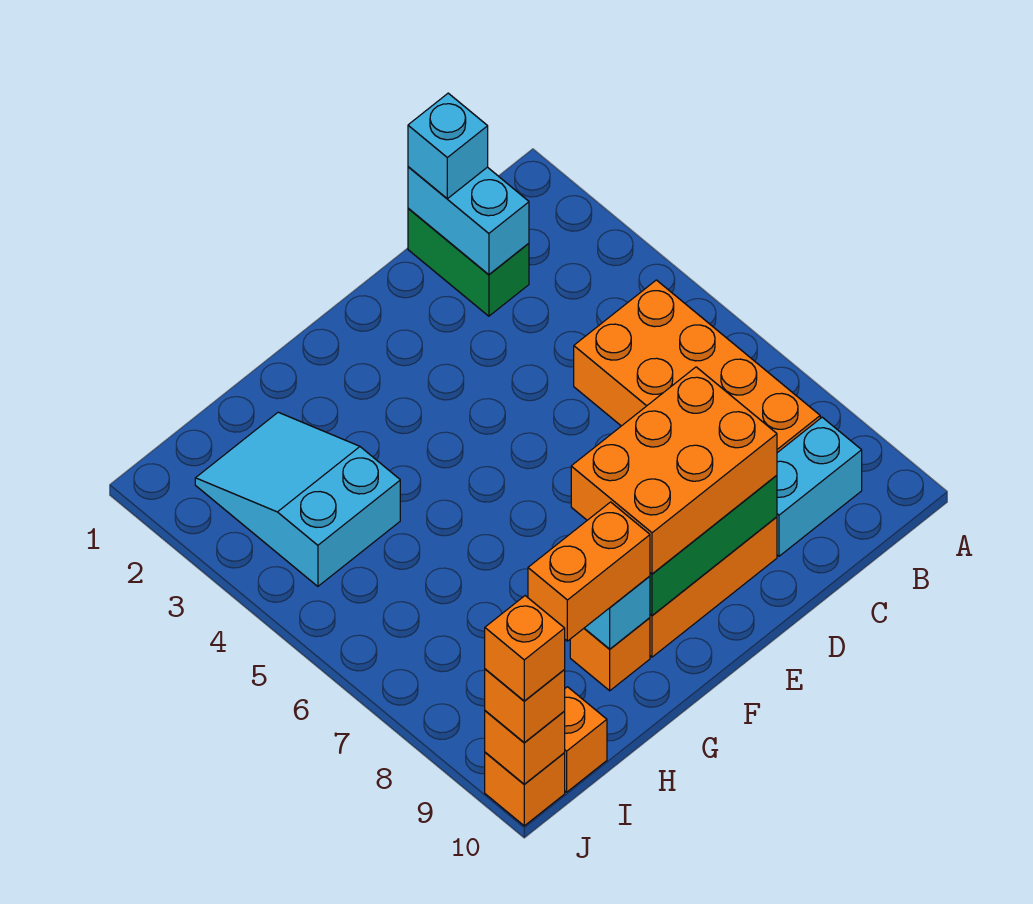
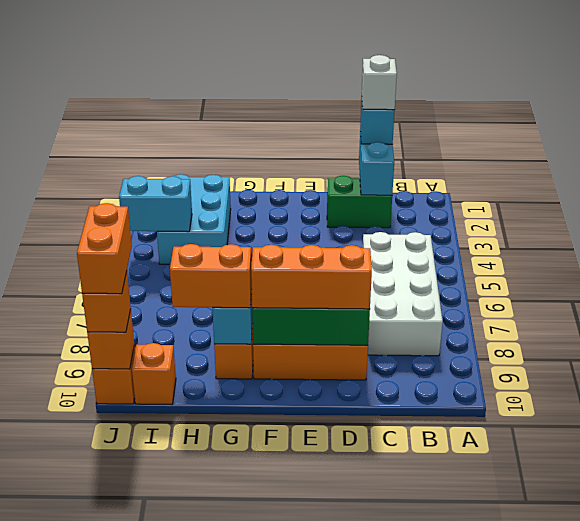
orange 2x4 brick [574,280,820,453] -> white 2x4 brick [363,232,443,356]
cyan 1x2 brick [777,417,862,556] -> cyan 1x2 brick moved to [119,176,192,232]
green 1x2 brick [408,208,529,316] -> green 1x2 brick turned to [327,176,392,228]
none -> white 1x1 brick [362,55,397,110]
orange 2x3 brick [571,367,777,574] -> orange 1x3 brick [251,245,372,309]
cyan 2x3 slope [195,412,400,586] -> cyan 2x3 brick [157,174,231,264]
orange 1x1 brick [485,596,565,701] -> orange 1x2 brick [77,203,132,294]

